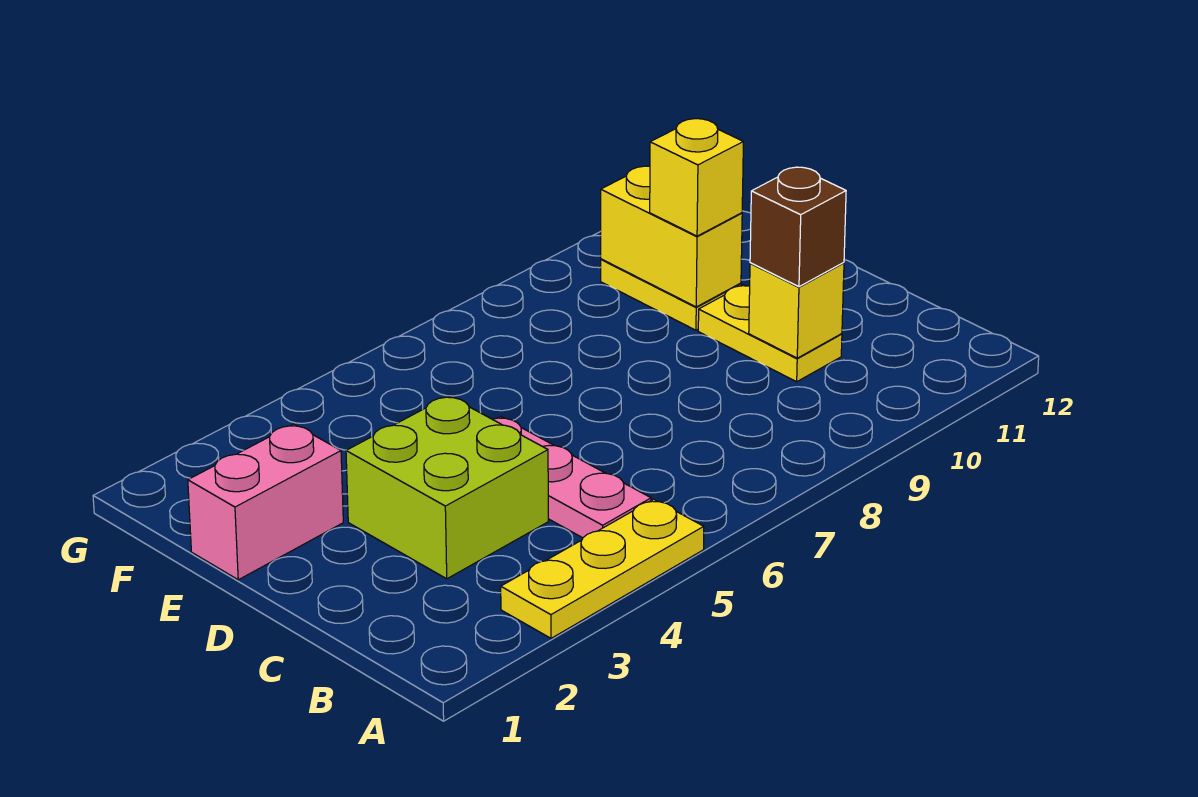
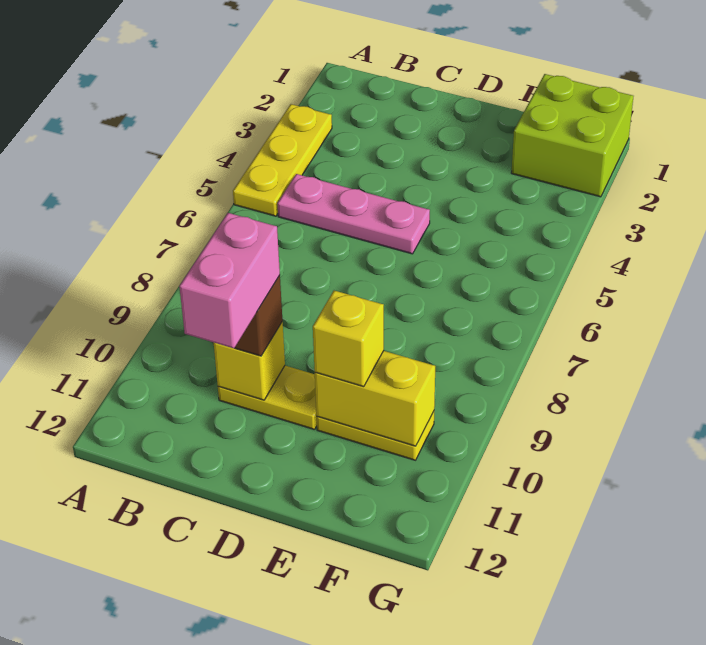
lime 2x2 brick [346,396,548,579] -> lime 2x2 brick moved to [511,74,633,197]
pink 1x2 brick [188,424,343,580] -> pink 1x2 brick moved to [179,213,280,348]

